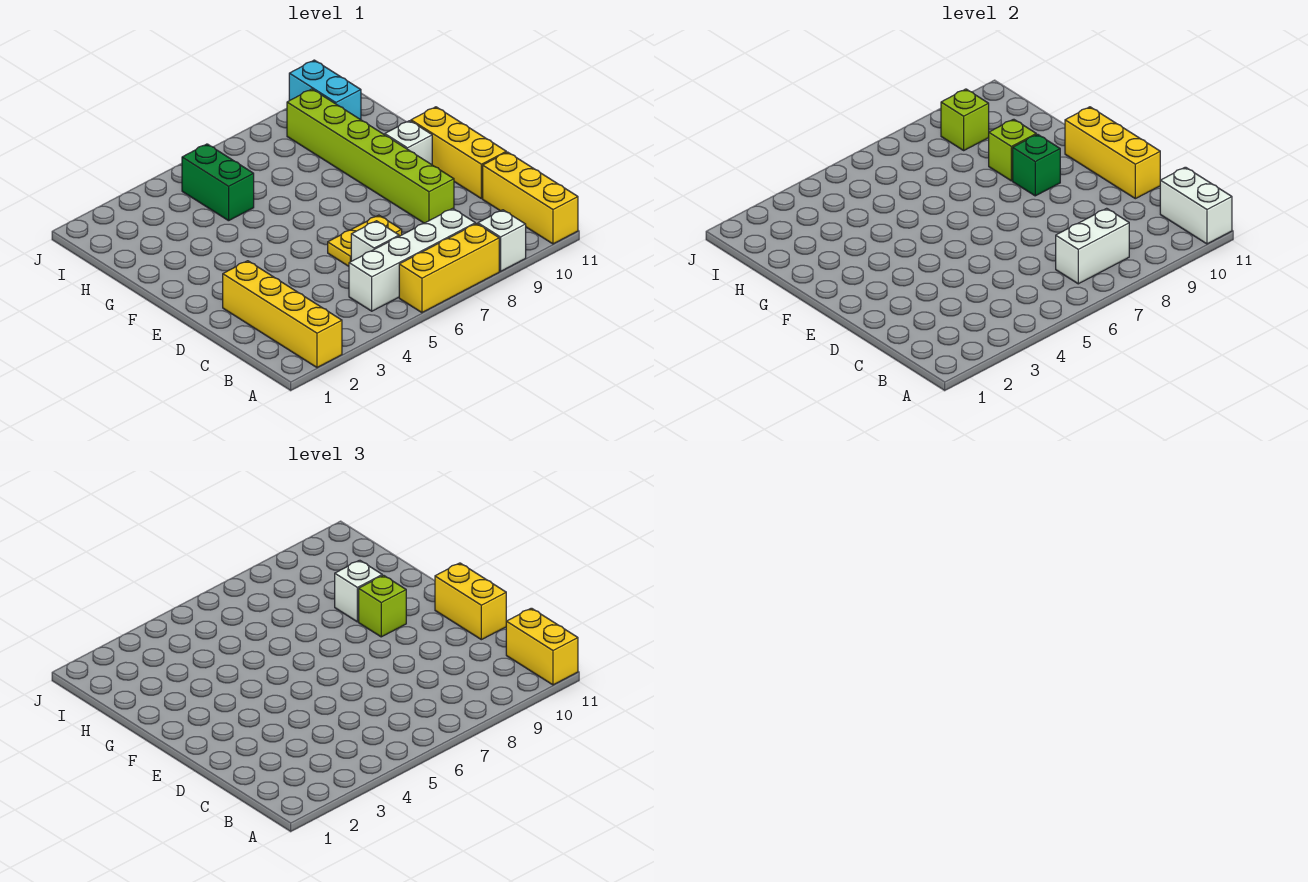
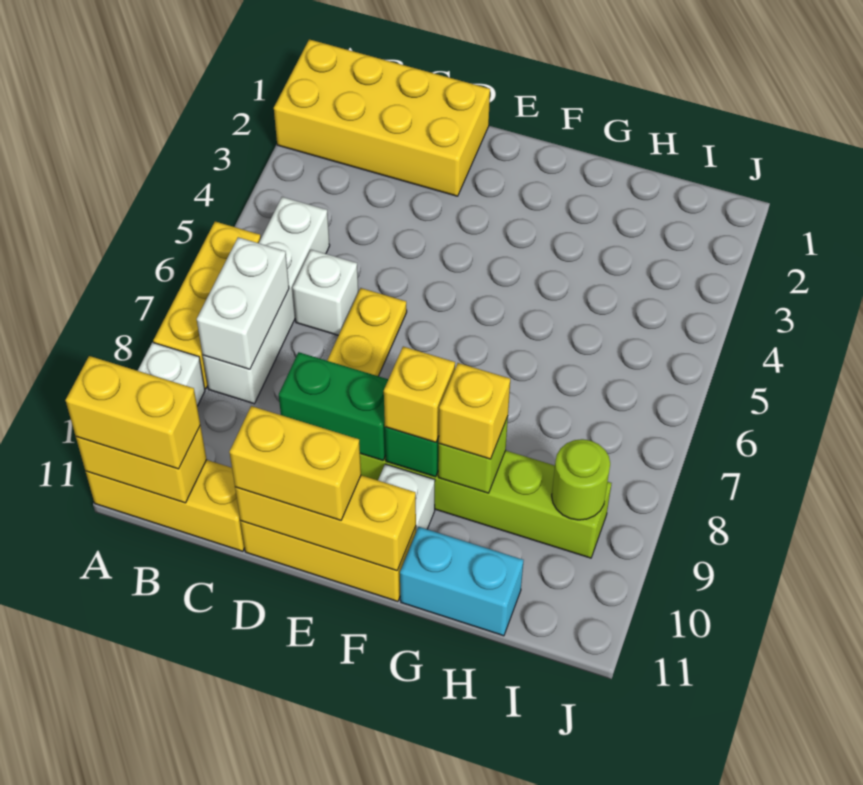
yellow 1x4 brick [223,261,342,368] -> yellow 2x4 brick [274,39,490,196]
white 1x2 brick [1160,167,1232,244] -> yellow 1x2 brick [76,425,207,503]
lime 1x1 brick [359,575,406,637] -> yellow 1x1 brick [384,347,455,442]
white 1x1 brick [335,560,382,622] -> yellow 1x1 brick [439,363,510,459]
green 1x2 brick [182,144,254,221] -> green 1x2 brick moved to [279,352,388,461]
lime 1x1 brick [941,89,989,150] -> lime 1x1 round brick [552,439,610,520]
cyan 1x2 brick [289,60,361,120] -> cyan 1x2 brick moved to [400,527,524,636]

